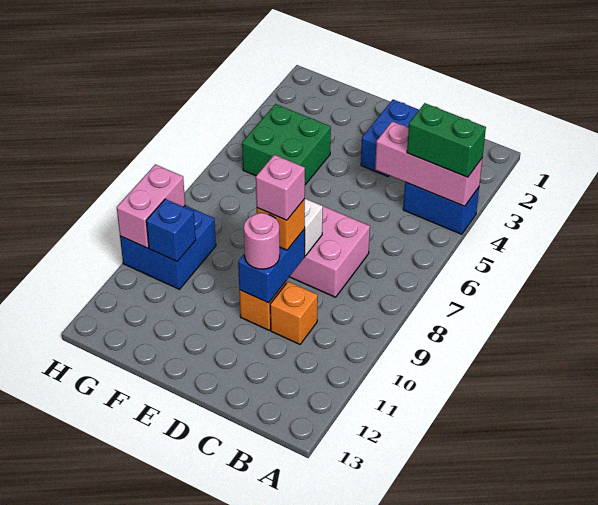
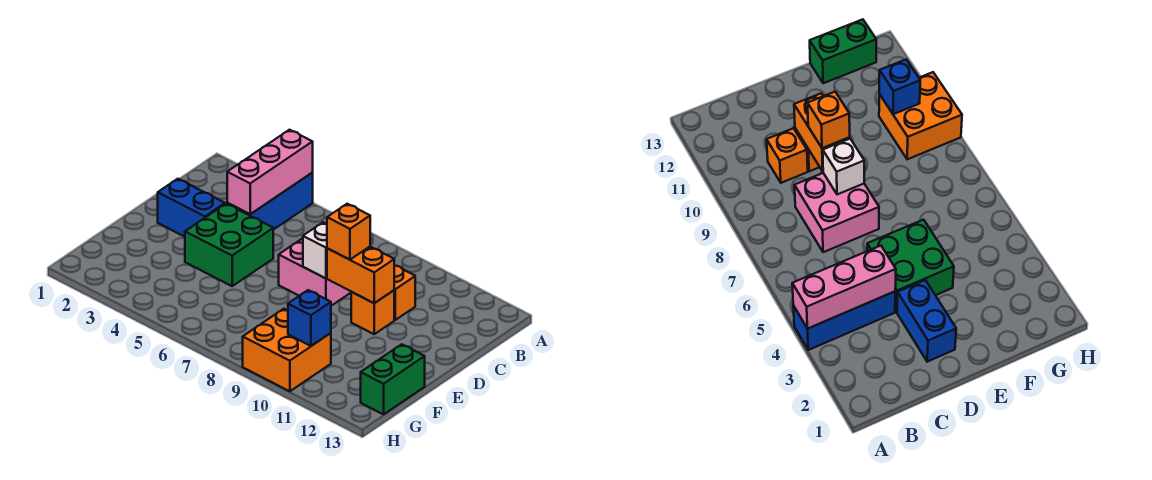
blue 1x2 brick [403,182,479,234] -> blue 1x3 brick [227,173,313,230]
green 1x2 brick [407,103,486,177] -> green 1x2 brick moved to [361,344,425,414]
blue 1x2 brick [238,229,305,303] -> orange 1x2 brick [327,247,394,303]
pink 1x1 brick [256,155,305,220] -> none
pink 1x1 round brick [244,213,280,269] -> none
green 2x2 brick [242,104,331,185] -> green 2x2 brick moved to [185,204,273,286]
blue 2x2 brick [120,206,216,289] -> orange 2x2 brick [243,309,331,391]
pink 1x2 brick [117,164,185,248] -> none

